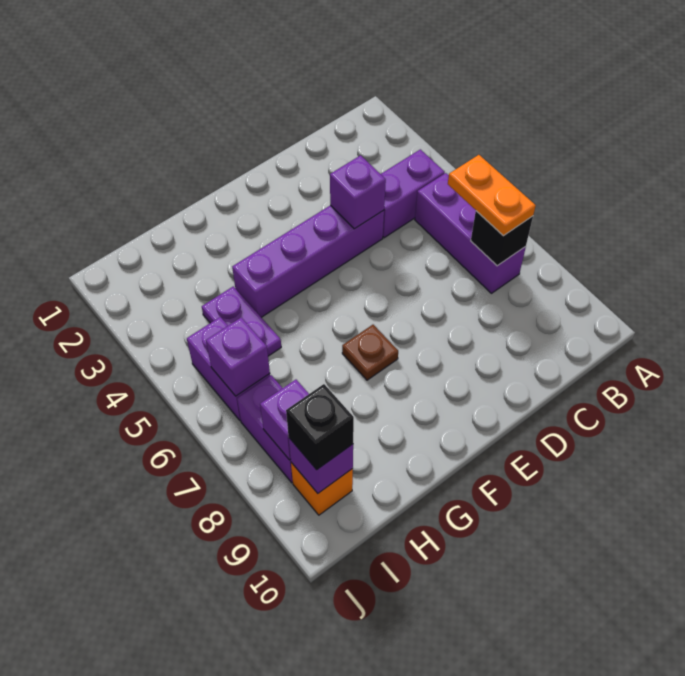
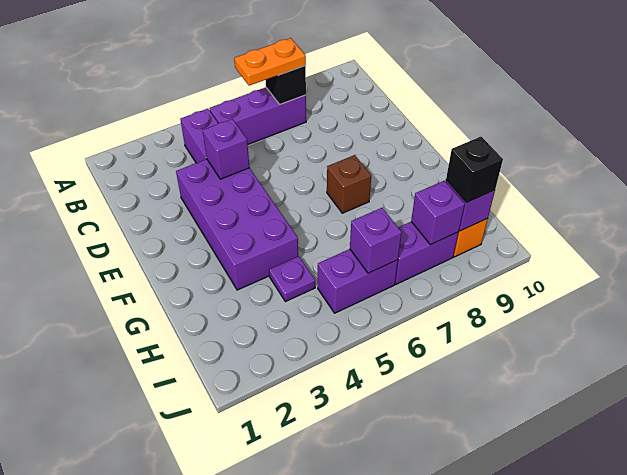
purple 1x4 brick [232,205,384,317] -> purple 2x4 brick [176,159,298,290]
brown 1x1 plate [342,325,398,380] -> brown 1x1 brick [327,155,371,213]
purple 1x2 plate [202,286,281,356] -> purple 1x1 plate [269,256,315,302]

